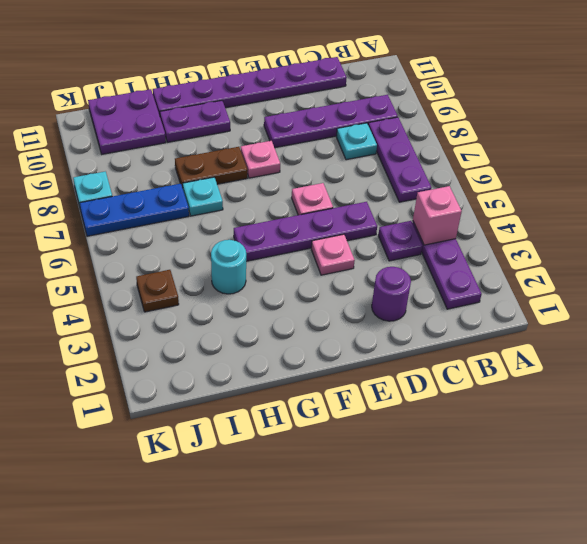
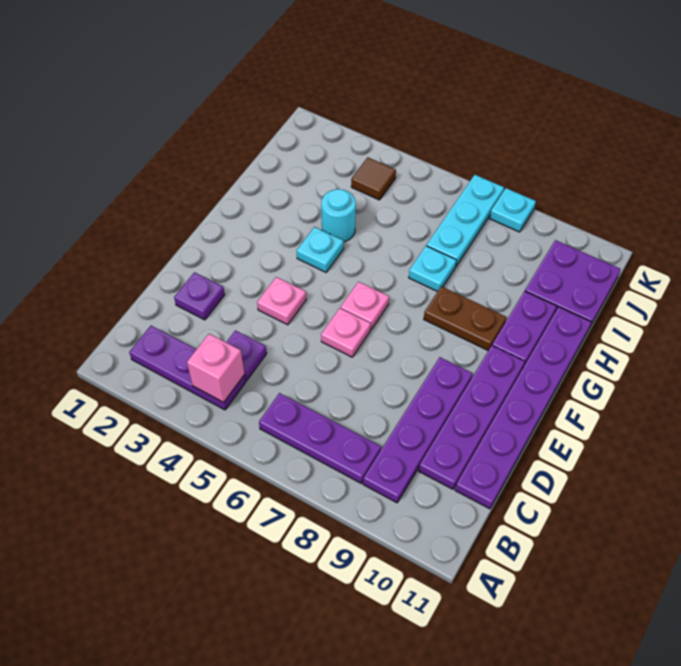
cyan 1x1 plate [336,123,377,160] -> cyan 1x1 plate moved to [297,227,344,272]
purple 1x1 round brick [372,267,411,321] -> purple 1x1 plate [174,272,225,320]
purple 1x4 plate [234,202,377,261] -> purple 1x4 plate moved to [419,346,525,489]
pink 1x1 plate [241,141,280,178] -> pink 1x1 plate moved to [341,282,389,329]
brown 1x2 plate [175,147,248,188] -> brown 1x2 plate turned to [424,286,506,351]
blue 1x3 plate [80,184,189,236] -> cyan 1x3 plate [427,175,504,266]
brown 1x1 plate [136,270,179,312] -> brown 1x1 tile [351,157,396,200]

